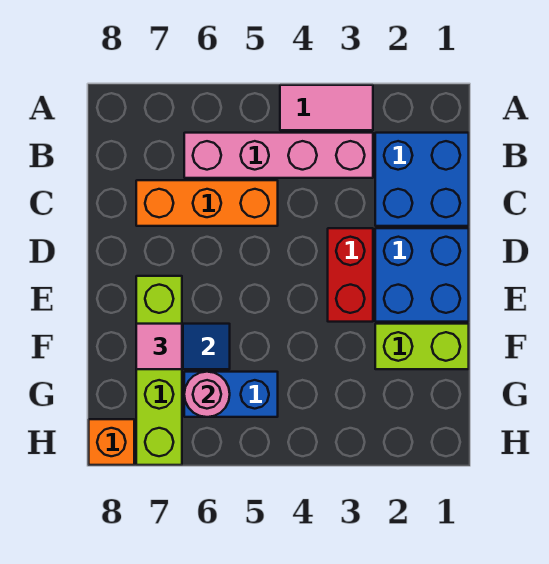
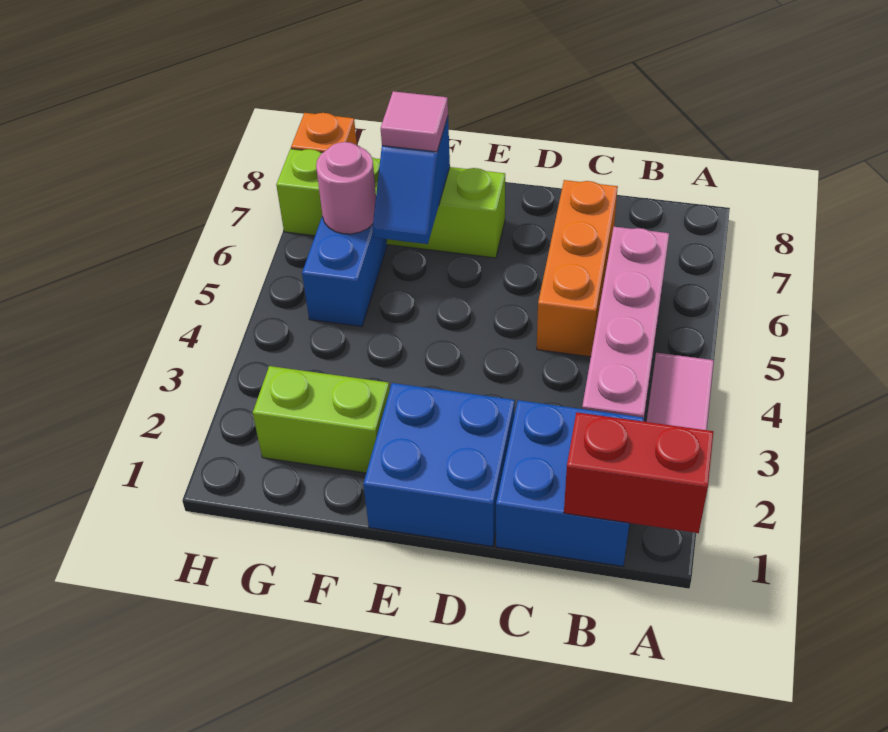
red 1x2 brick [328,228,373,322] -> red 1x2 brick moved to [564,412,713,533]
lime 1x2 brick [375,324,469,369] -> lime 1x2 brick turned to [253,366,390,473]

